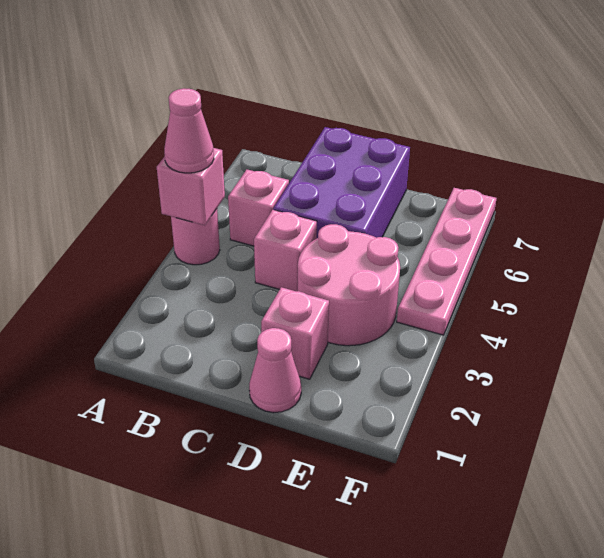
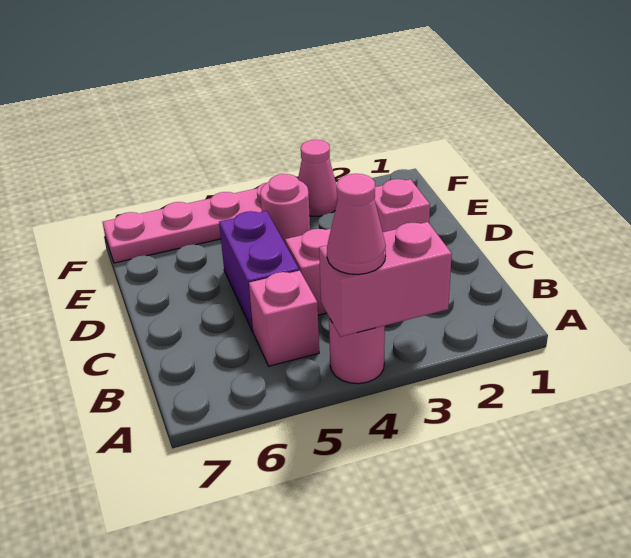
pink 1x1 brick [157,148,225,225] -> pink 1x2 brick [319,222,452,337]
purple 2x3 brick [273,127,410,238] -> purple 1x2 brick [219,211,299,331]
pink 1x1 cone [249,328,301,413] -> pink 1x1 cone moved to [298,140,338,217]
pink 2x2 round brick [298,224,400,346] -> pink 1x1 round brick [260,174,310,243]

